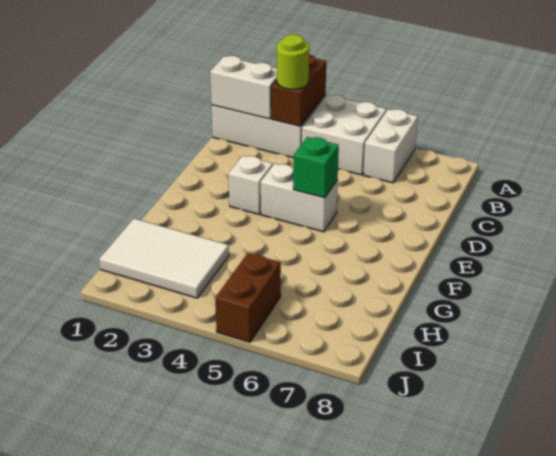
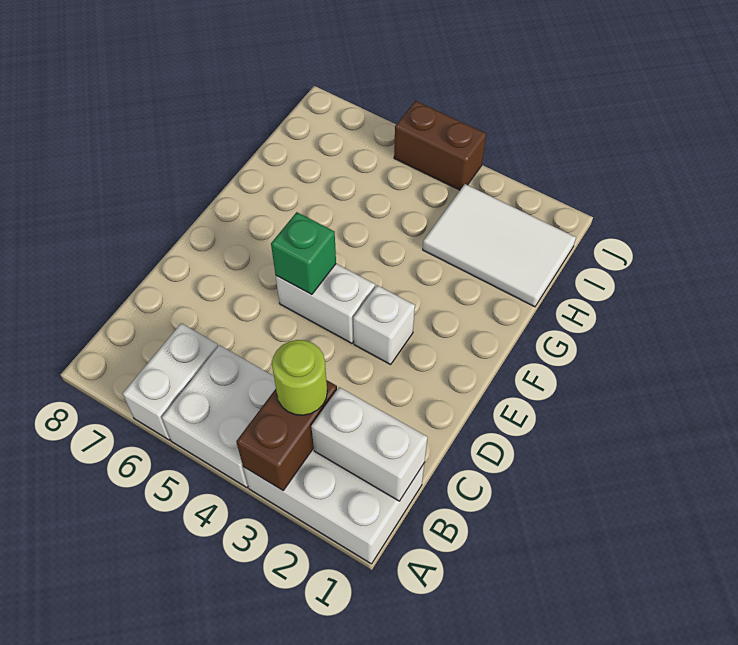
brown 1x2 brick [215,253,281,342] -> brown 1x2 brick turned to [394,101,486,190]

